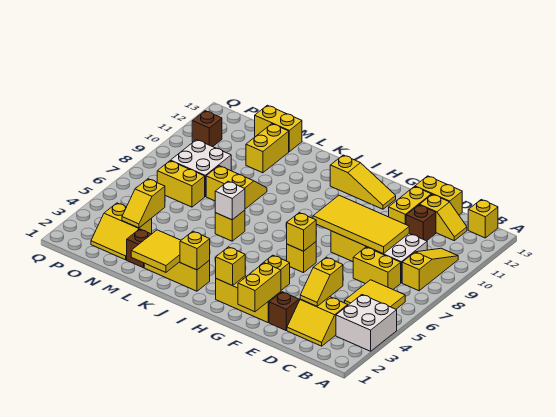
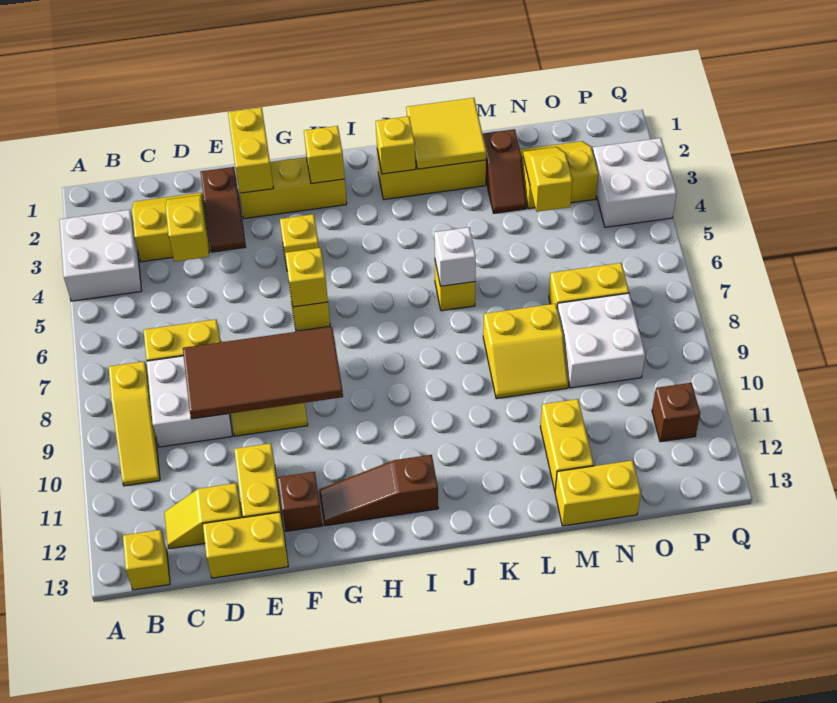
yellow 2x2 tile [345,280,405,309] -> none
yellow 2x4 tile [313,195,409,254] -> brown 2x4 tile [183,327,343,419]
brown 1x1 brick [406,205,436,241] -> brown 1x1 brick moved to [278,472,322,531]
yellow 1x3 slope [330,155,396,209] -> brown 1x3 slope [319,455,438,526]
none -> white 2x2 brick [593,138,677,227]

